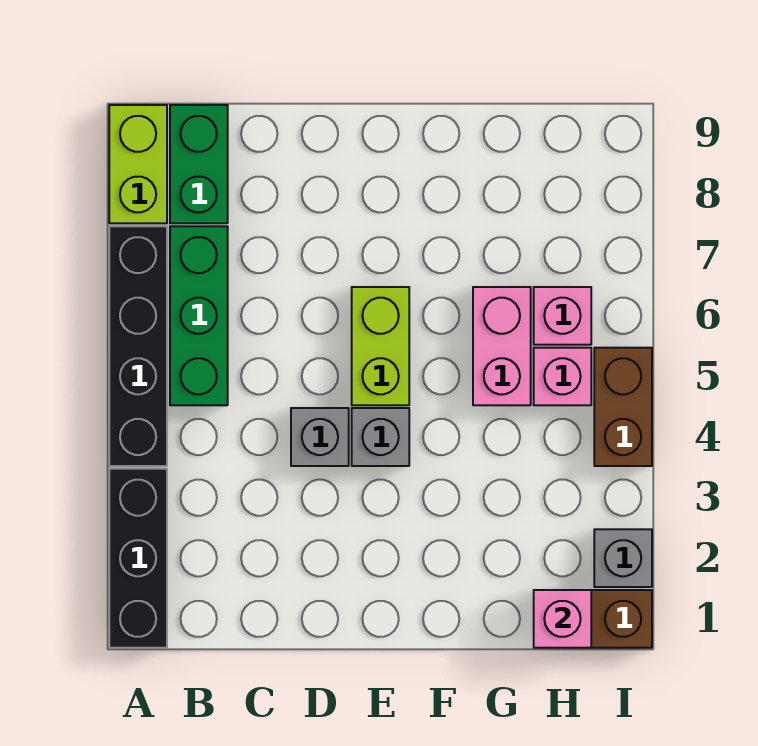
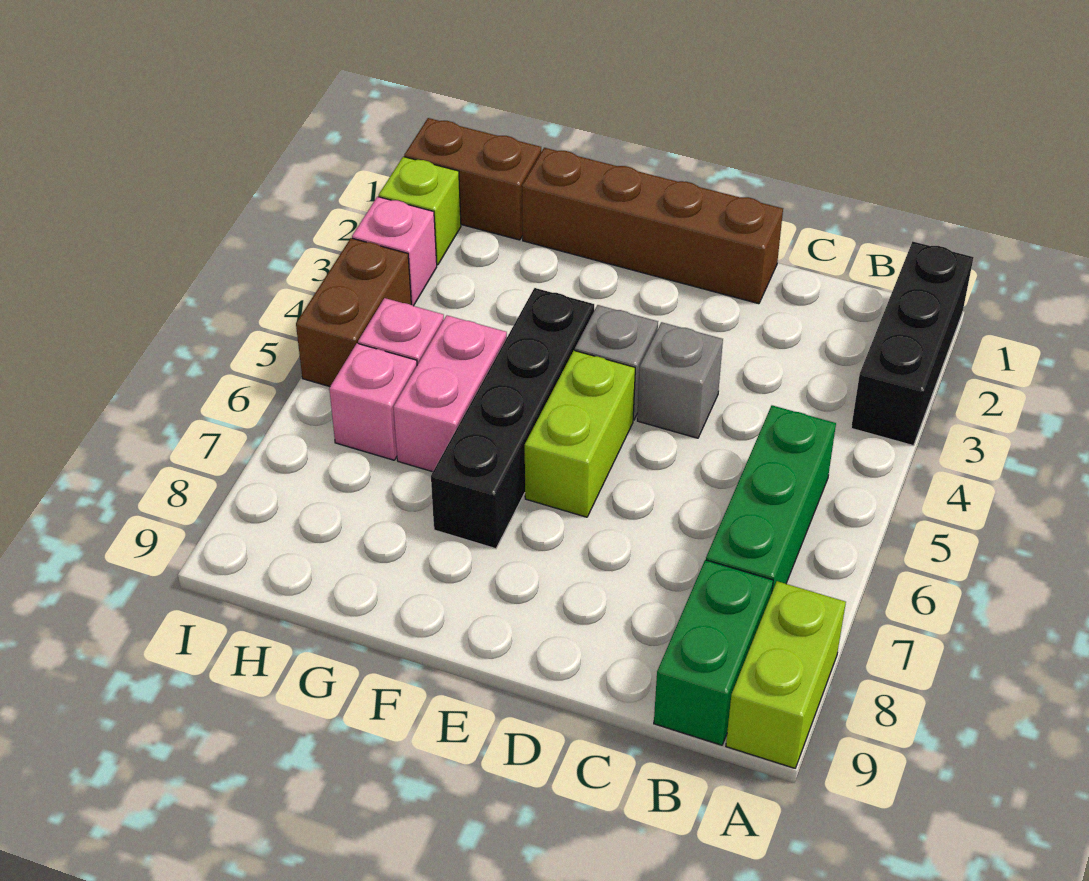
black 1x4 brick [109,226,167,466] -> black 1x4 brick moved to [431,288,594,549]
none -> brown 1x4 brick [522,148,783,304]
pink 1x1 brick [534,590,591,648] -> pink 1x1 brick moved to [352,197,437,306]
grey 1x1 brick [594,529,652,587] -> lime 1x1 brick [379,157,461,265]

